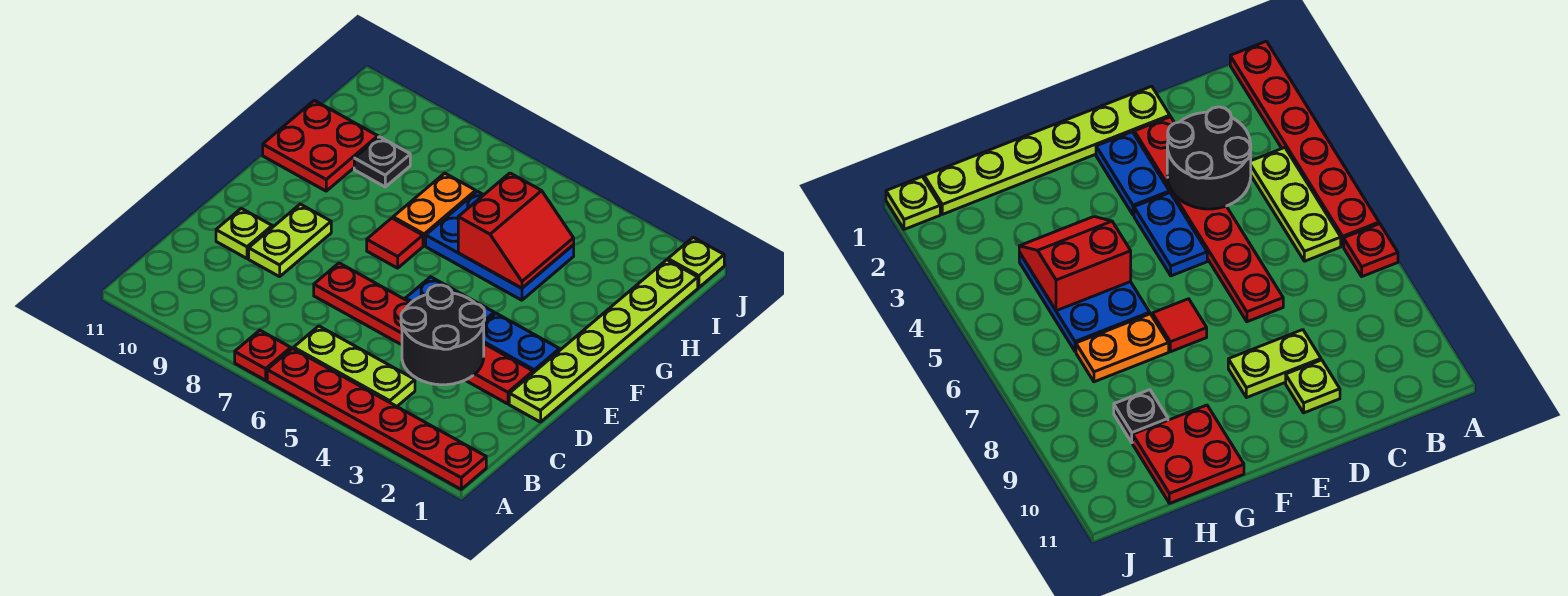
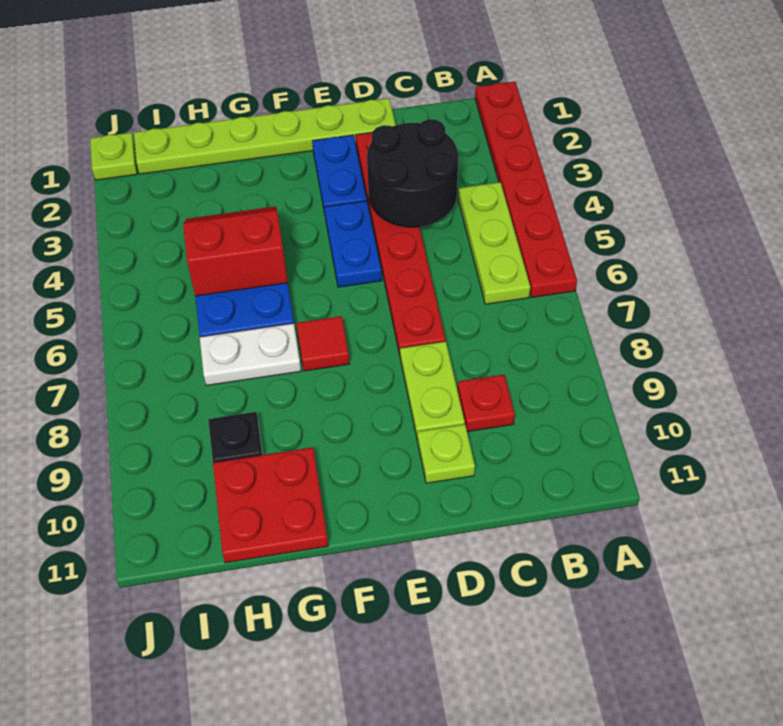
red 1x1 plate [235,330,291,380] -> red 1x1 plate moved to [457,375,515,432]
lime 1x2 plate [249,204,331,277] -> lime 1x2 plate turned to [400,341,465,437]
orange 1x2 plate [393,173,476,246] -> white 1x2 plate [200,323,301,385]

